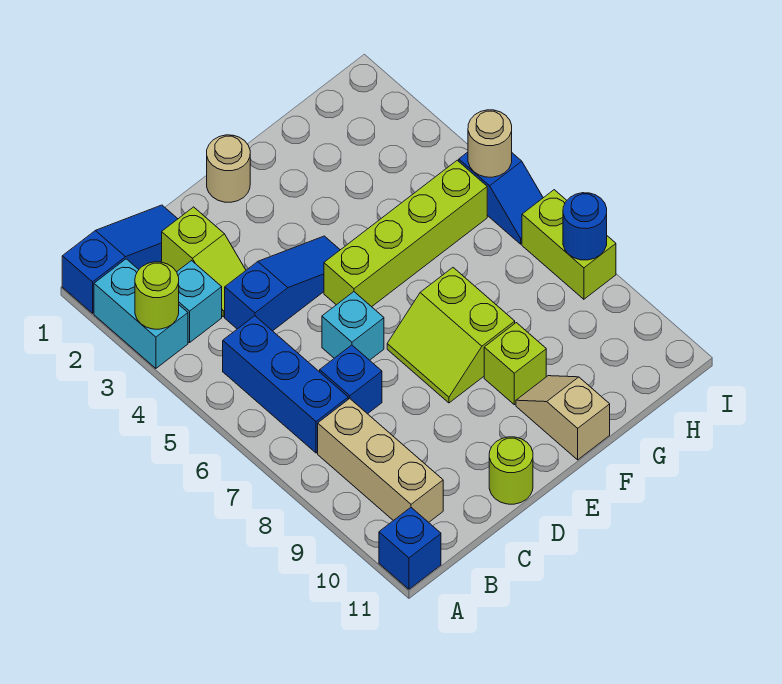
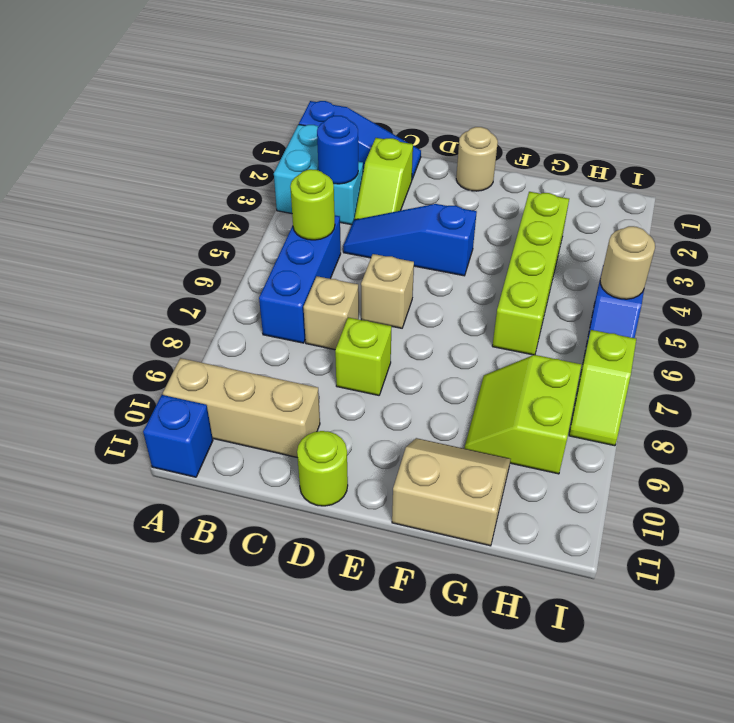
lime 1x1 round brick [135,262,179,329] -> lime 1x1 round brick moved to [290,169,335,240]
tan 1x3 brick [318,399,443,522] -> tan 1x3 brick turned to [163,358,320,457]
blue 1x3 slope [225,236,340,331] -> blue 1x3 slope turned to [343,204,477,276]
blue 1x1 brick [320,345,382,414] -> tan 1x1 brick [304,276,359,350]
cyan 1x1 brick [322,292,384,360] -> tan 1x1 brick [361,254,414,328]
lime 1x4 brick [324,160,487,307] -> lime 1x4 brick turned to [492,192,569,355]
lime 2x2 slope [387,268,515,403] -> lime 2x2 slope moved to [464,355,581,474]
lime 1x1 brick [484,323,546,405] -> lime 1x1 brick moved to [335,317,392,395]
tan 1x2 slope [516,376,610,460] -> tan 2x2 slope [392,438,510,546]
lime 1x2 brick [522,190,616,299] -> lime 1x2 slope [569,330,636,446]
blue 1x1 round brick [563,193,607,260] -> blue 1x1 round brick moved to [317,116,358,184]

